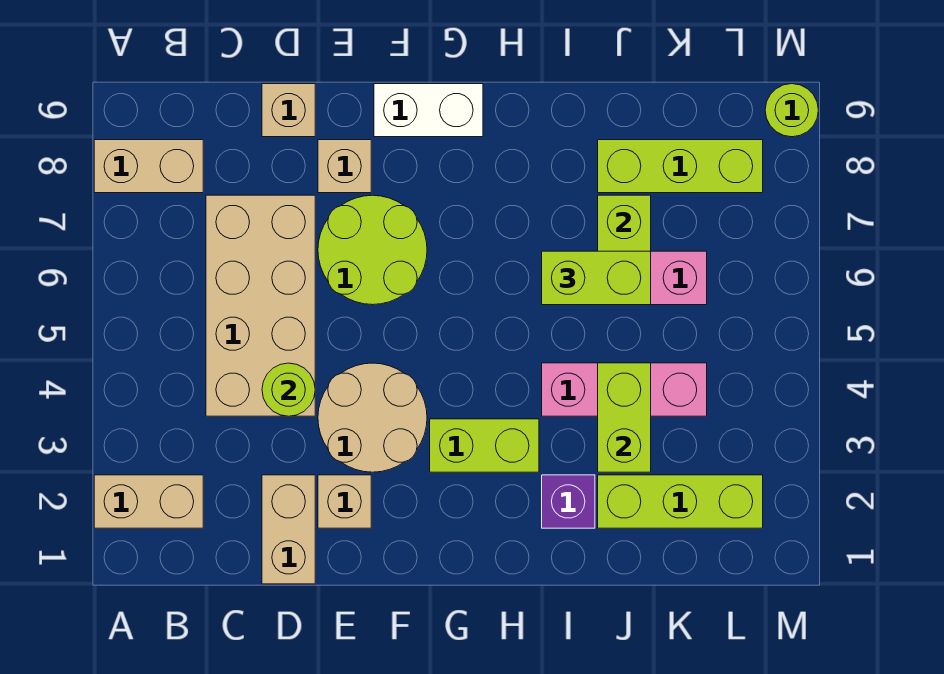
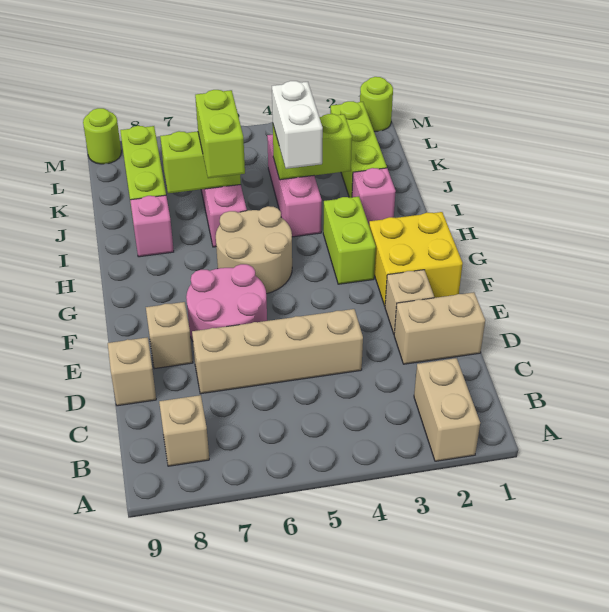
tan 1x2 brick [94,140,203,193] -> tan 1x1 brick [159,395,209,466]
tan 2x4 brick [206,195,315,416] -> tan 1x4 brick [192,309,363,394]
lime 1x1 round brick [262,363,315,416] -> lime 1x1 round brick moved to [360,77,393,131]
tan 2x2 round brick [318,363,427,472] -> tan 2x2 round brick moved to [216,206,292,294]
lime 2x2 round brick [318,195,427,305] -> pink 2x2 round brick [186,264,267,341]
none -> yellow 2x2 brick [369,212,463,306]
white 1x2 brick [374,84,483,137] -> white 1x2 brick moved to [272,81,323,169]
purple 1x1 brick [542,475,595,528] -> pink 1x1 brick [352,168,396,224]
none -> pink 1x1 brick [130,195,174,257]

